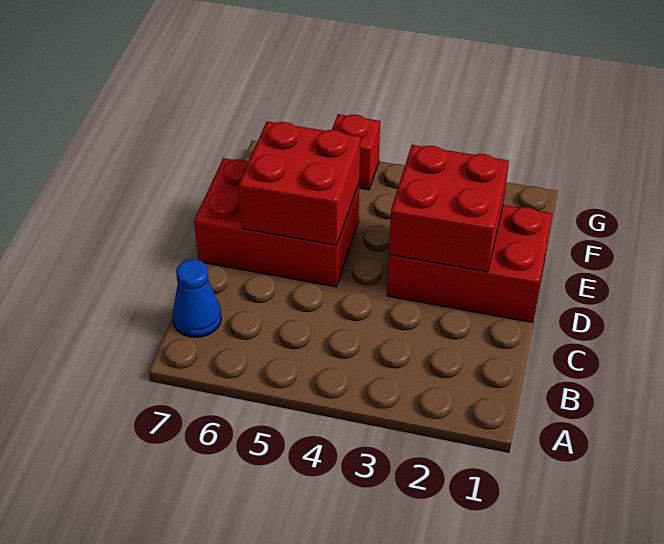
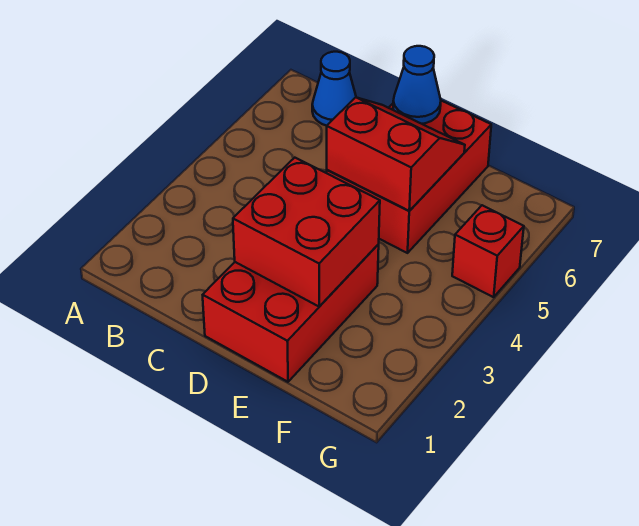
red 2x2 brick [239,121,360,245] -> red 2x2 slope [327,97,465,211]
none -> blue 1x1 cone [393,46,441,124]

